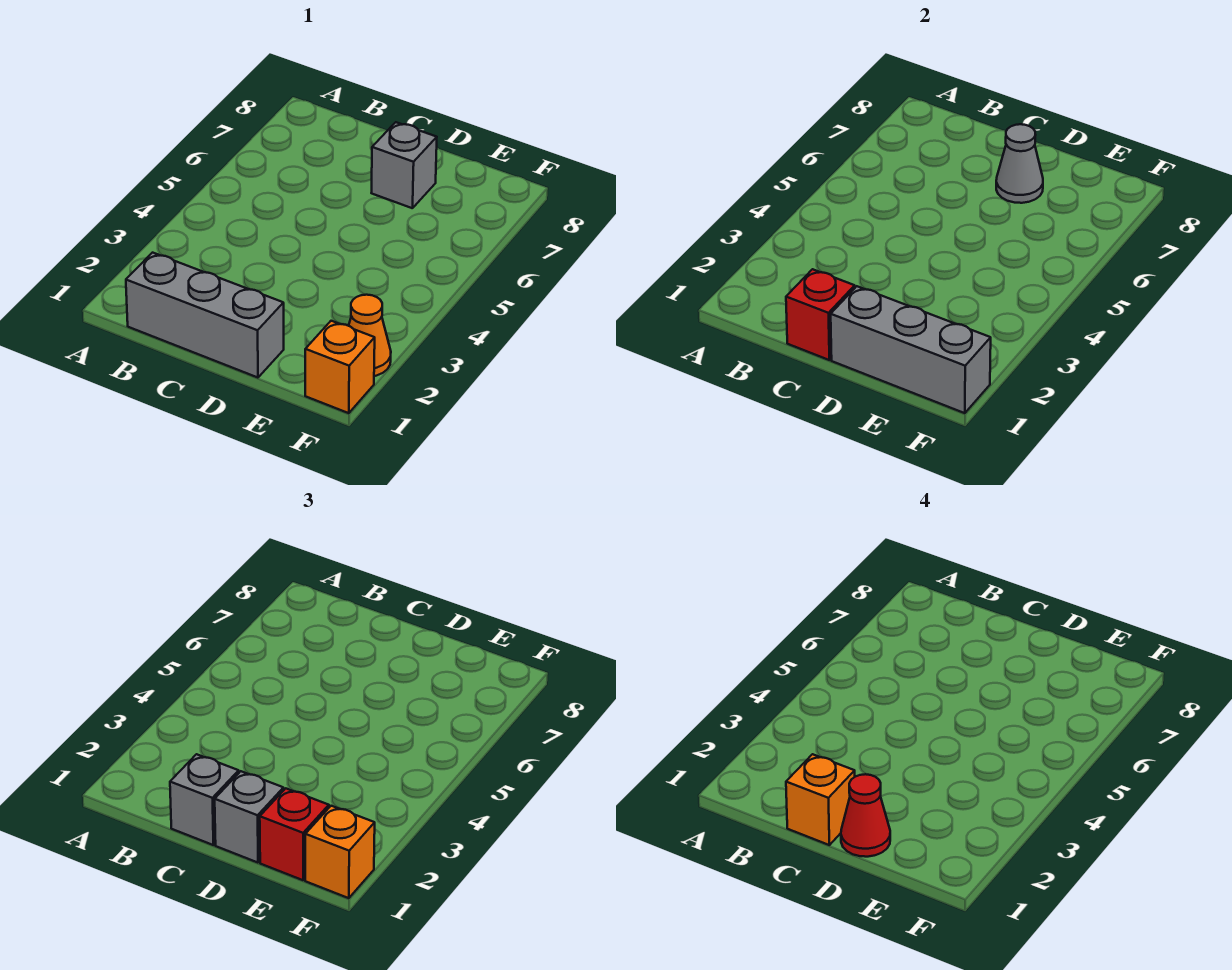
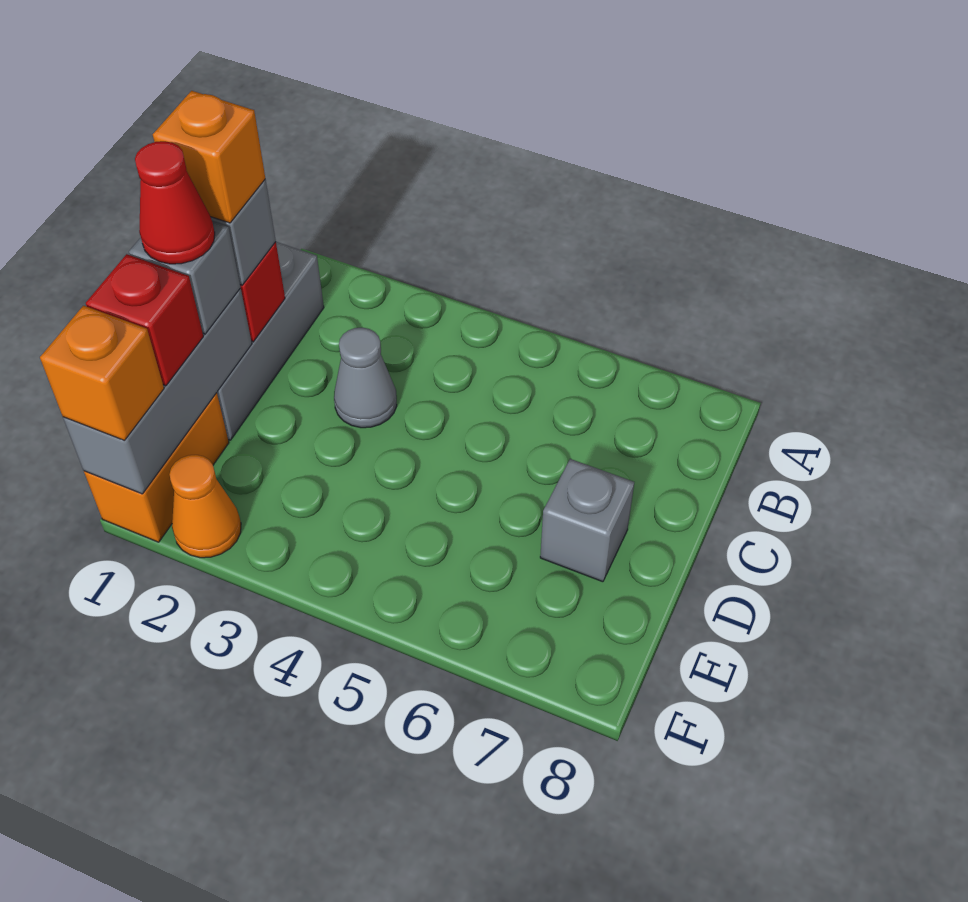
grey 1x1 cone [996,124,1043,203] -> grey 1x1 cone moved to [334,328,397,428]
orange 1x1 brick [305,321,375,413] -> orange 1x2 brick [84,393,229,542]

